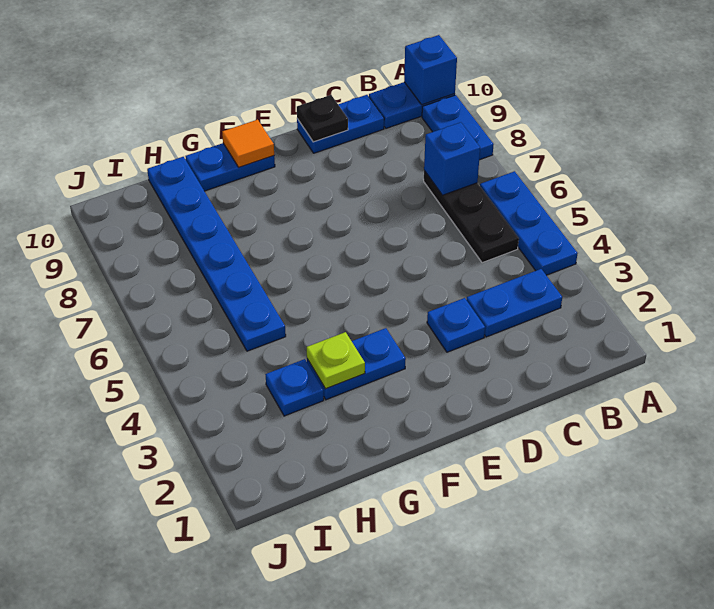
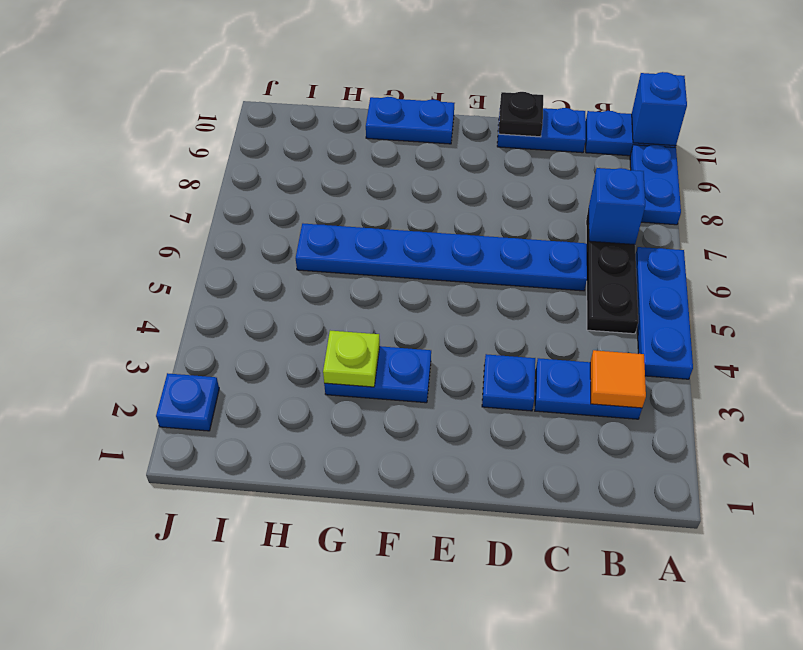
orange 1x1 tile [222,120,274,167] -> orange 1x1 tile moved to [590,350,646,408]
blue 1x1 plate [265,359,324,416] -> blue 1x1 plate moved to [156,373,219,431]
blue 1x6 plate [147,157,286,351] -> blue 1x6 plate turned to [296,224,587,291]

